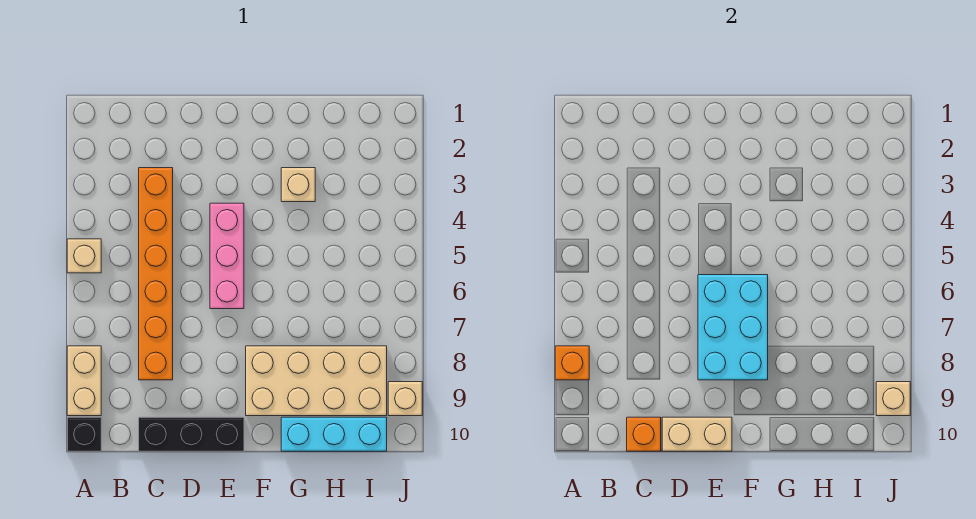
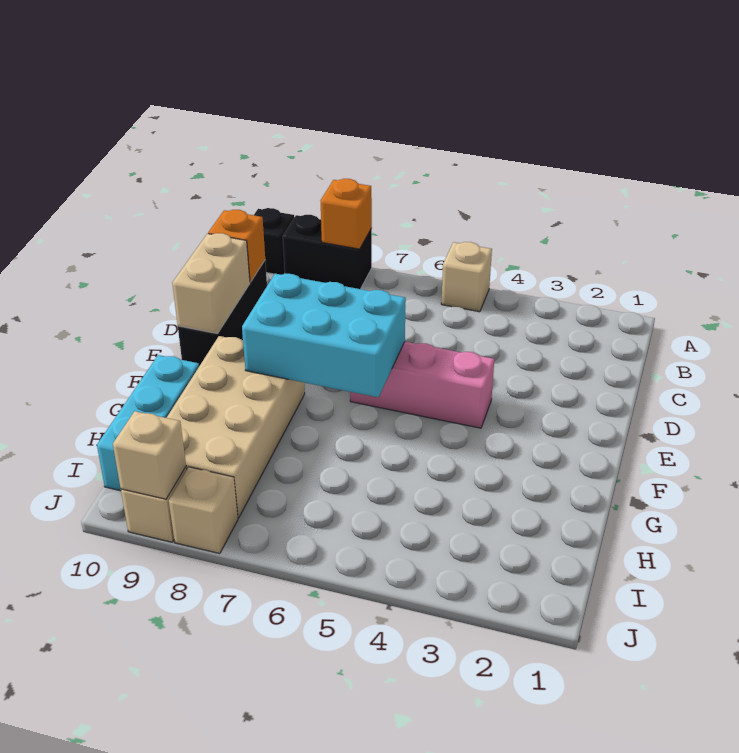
tan 1x2 brick [67,346,101,416] -> black 1x2 brick [283,215,372,289]
orange 1x6 brick [139,168,173,380] -> none
tan 1x1 brick [281,168,315,202] -> tan 1x1 brick moved to [169,467,238,554]

